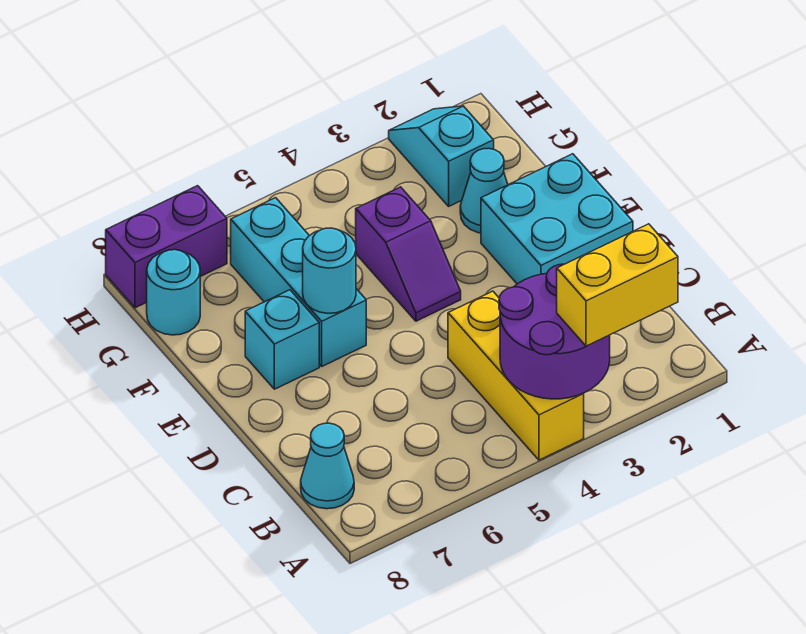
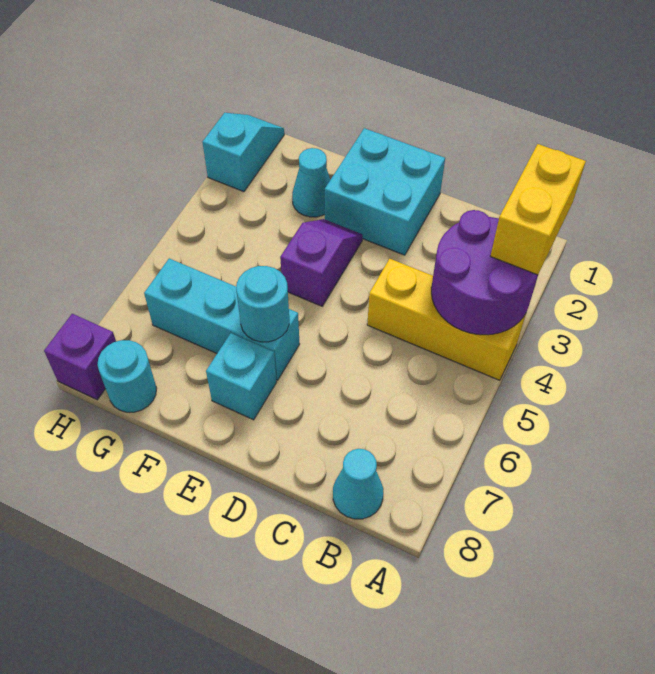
purple 1x2 slope [356,187,461,321] -> purple 1x2 slope turned to [280,219,363,306]
cyan 1x2 slope [389,106,494,206] -> cyan 1x2 slope turned to [203,113,284,192]
purple 1x2 brick [106,186,227,308] -> purple 1x1 brick [44,314,116,400]

